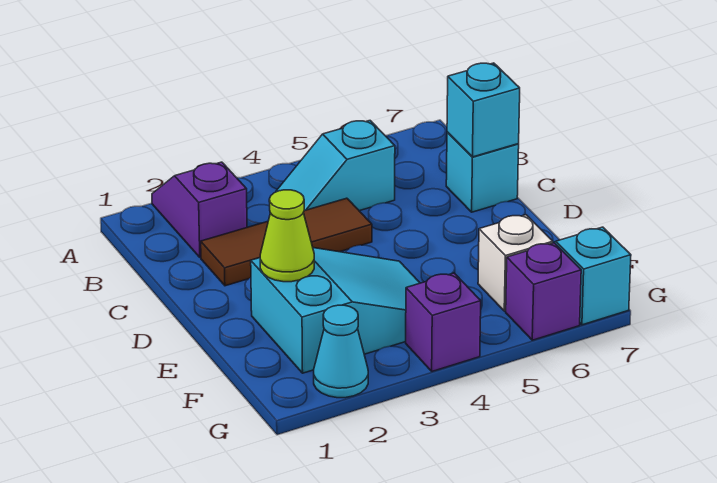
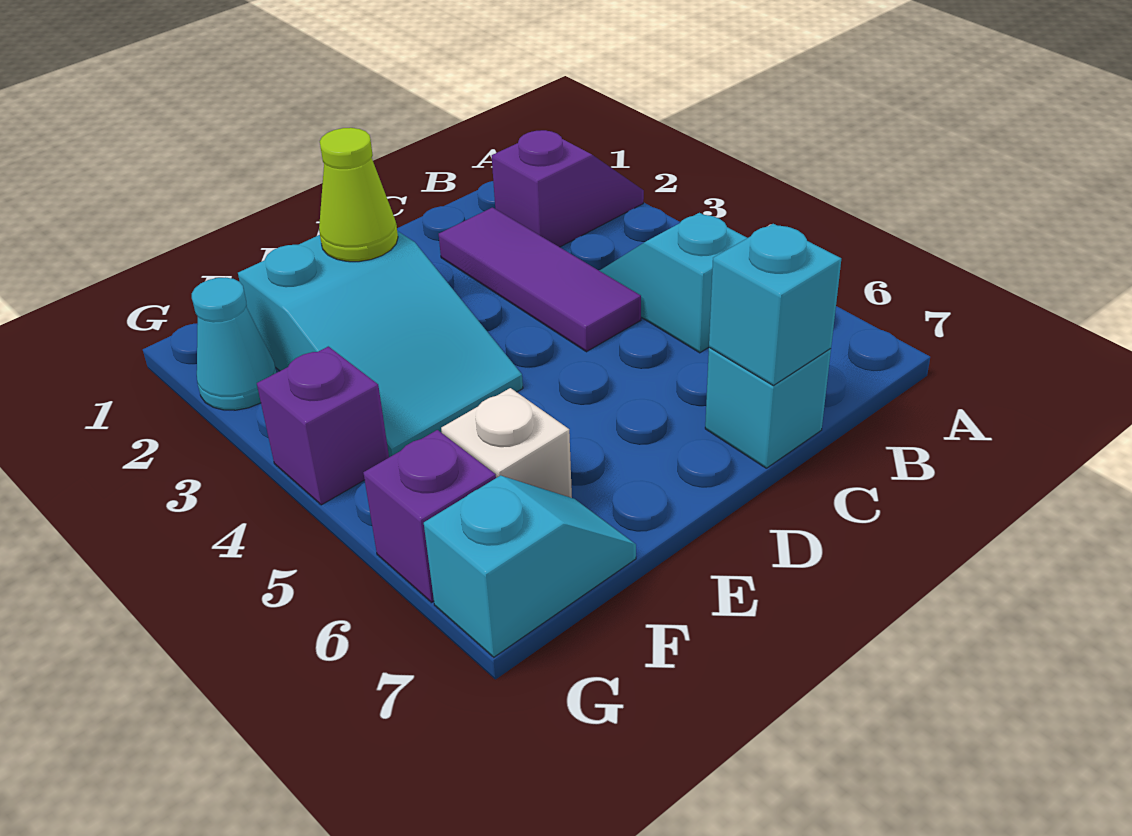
brown 1x3 tile [201,198,372,286] -> purple 1x3 tile [439,208,641,352]

